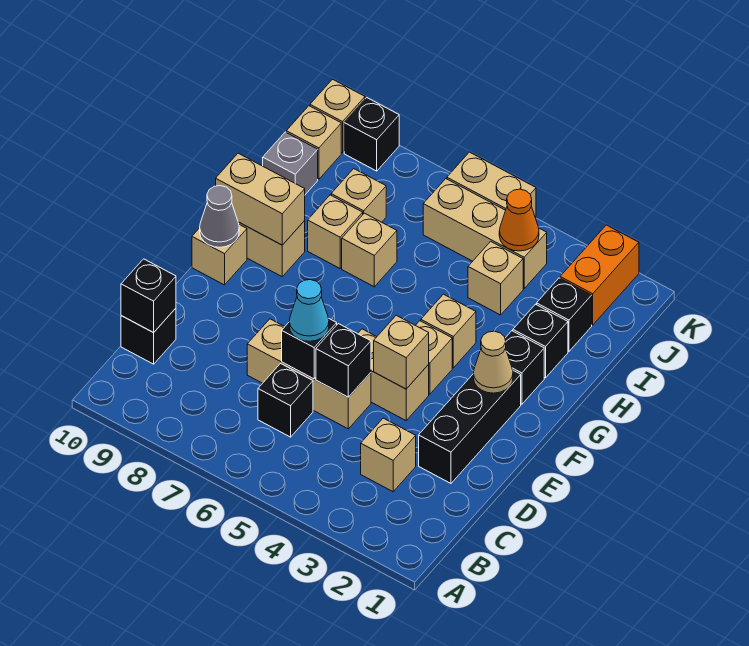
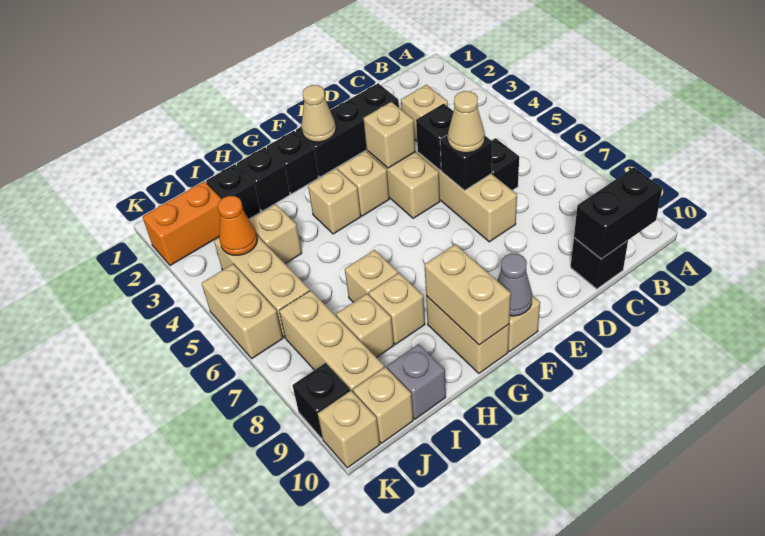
black 1x1 brick [121,259,176,333] -> black 1x2 brick [574,167,662,259]
cyan 1x1 cone [289,280,329,341] -> tan 1x1 cone [448,91,485,153]
none -> tan 1x3 brick [279,290,384,392]

